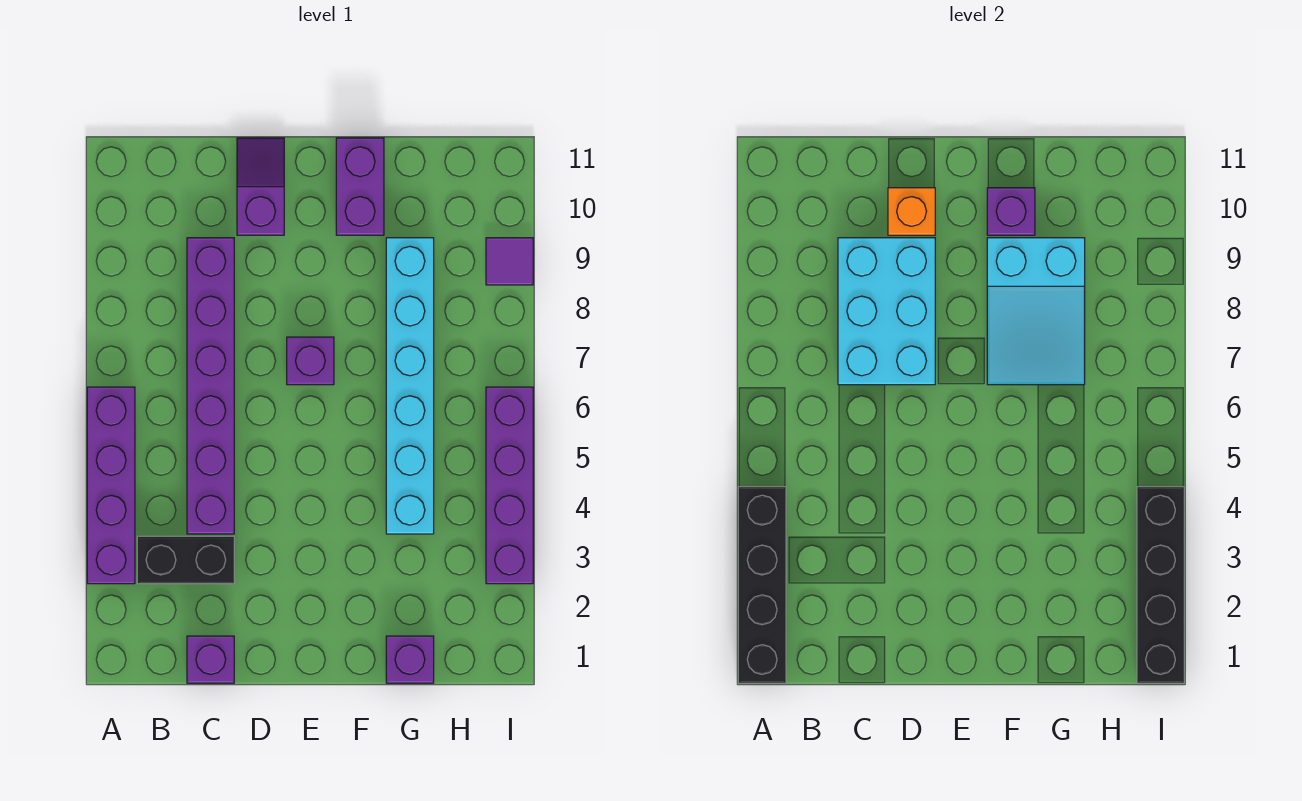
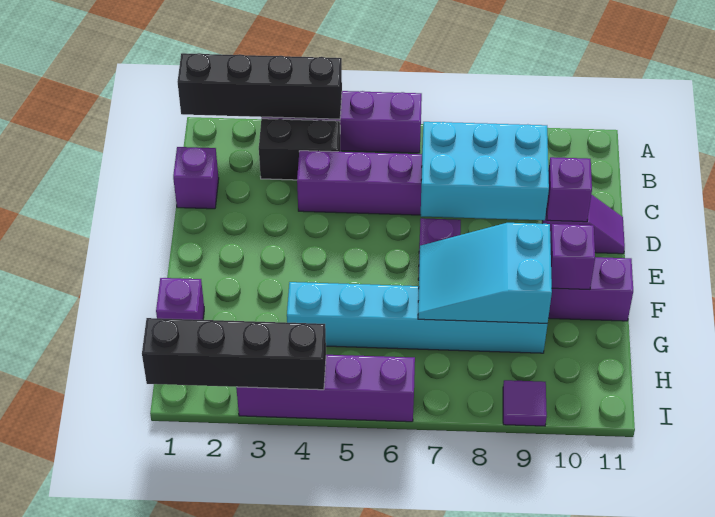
black 1x2 brick [137,536,234,584] -> black 1x2 brick turned to [259,119,340,180]
orange 1x1 brick [888,188,935,235] -> purple 1x1 brick [547,157,592,222]

